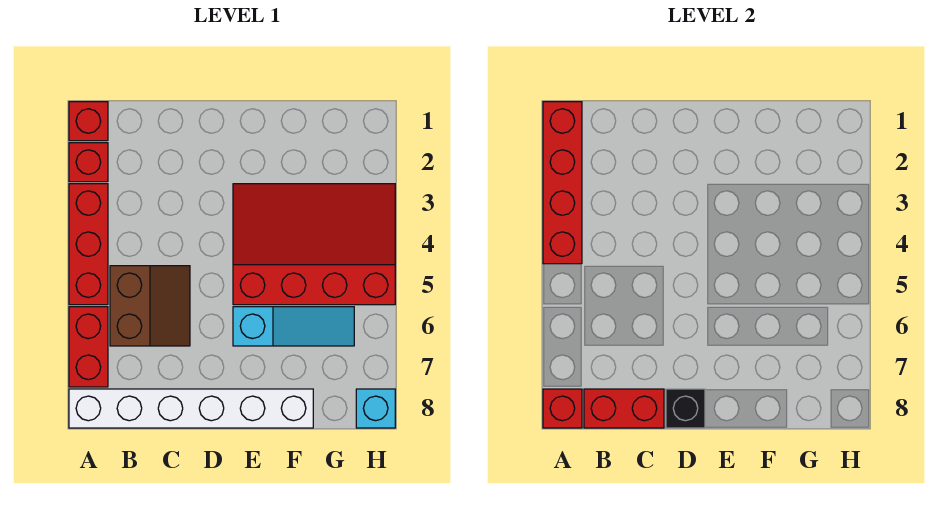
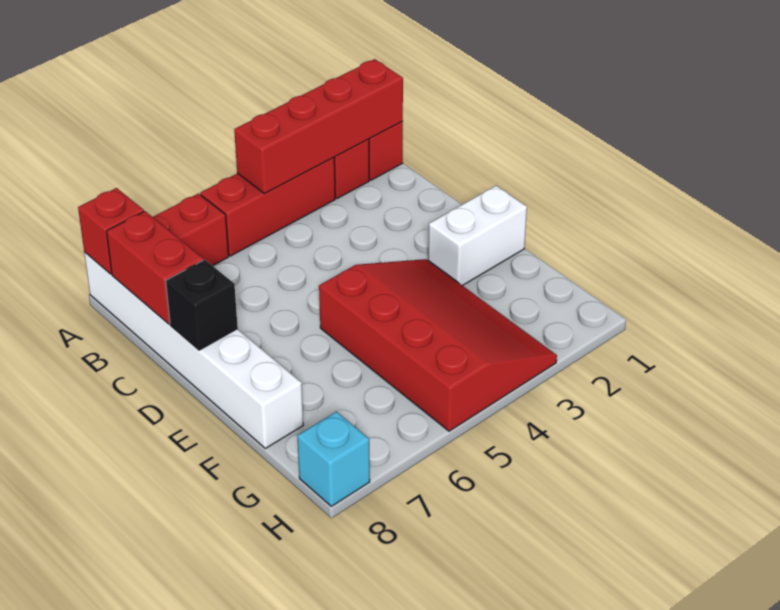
brown 2x2 slope [110,266,190,346] -> none
none -> white 1x2 brick [428,186,527,286]
cyan 1x3 slope [233,307,354,346] -> none

